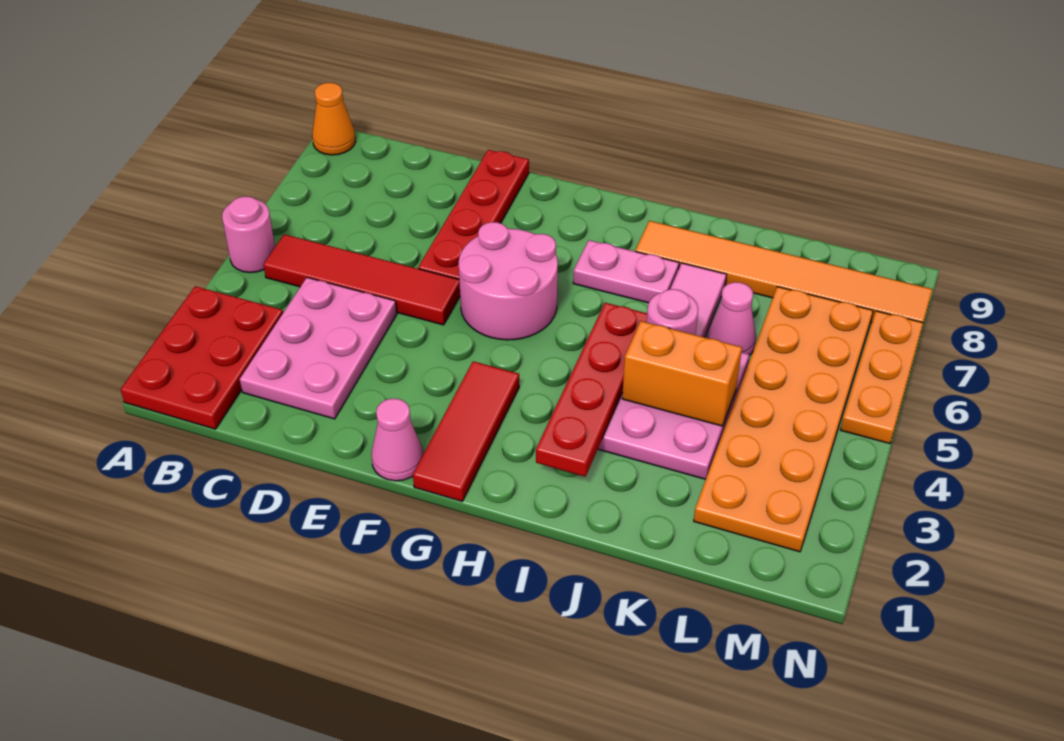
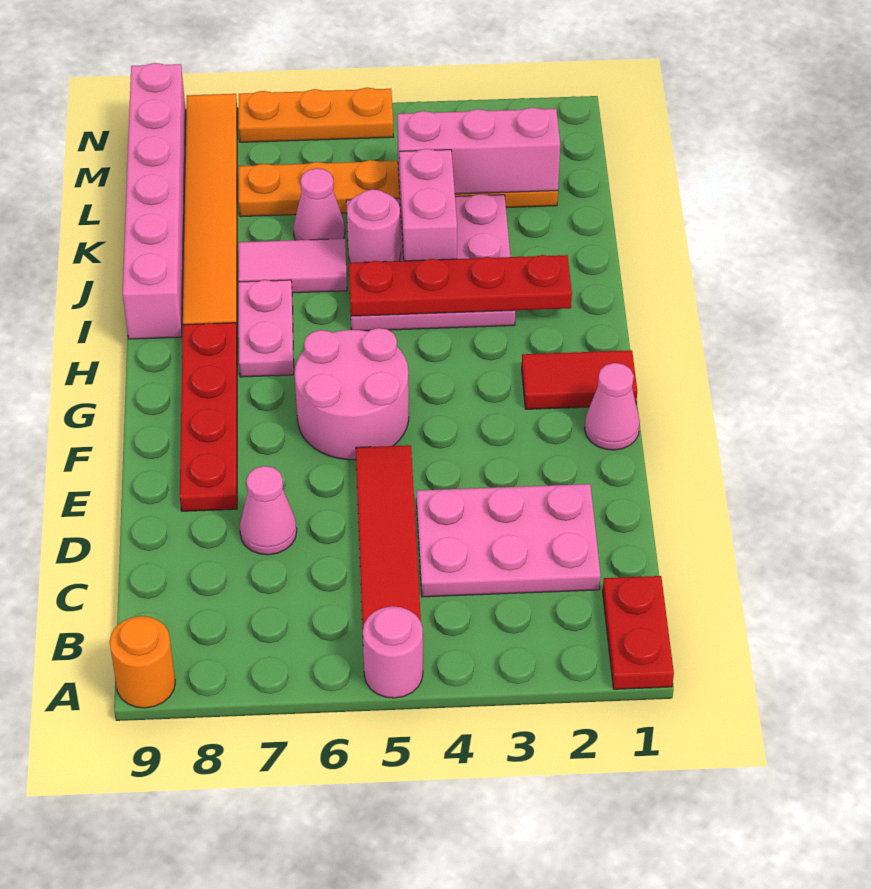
red 2x3 plate [121,286,283,429] -> red 1x2 plate [603,576,674,689]
orange 1x1 cone [312,83,355,155] -> orange 1x1 round brick [109,616,175,708]
none -> pink 1x1 cone [240,466,297,555]
red 1x4 plate [418,150,529,279] -> red 1x4 plate turned to [180,323,237,511]
red 1x3 tile [413,361,519,501] -> red 1x2 tile [522,350,637,409]
none -> pink 1x6 brick [123,63,186,339]
orange 1x2 brick [622,321,742,426] -> pink 1x2 brick [399,149,457,261]
orange 2x6 plate [694,287,873,552] -> orange 1x6 plate [239,160,558,217]
none -> pink 1x3 brick [397,107,560,194]

